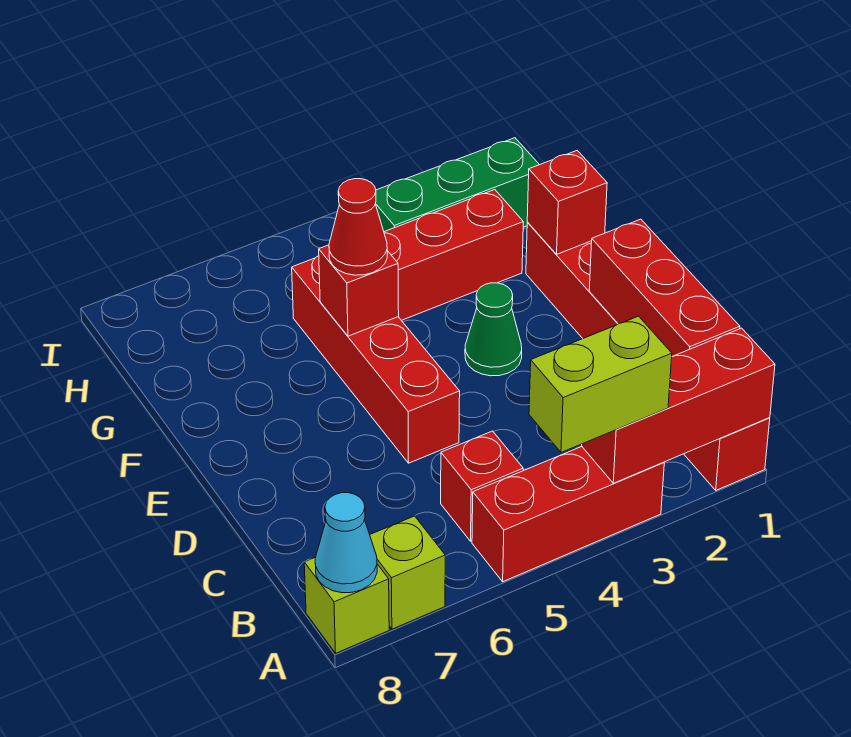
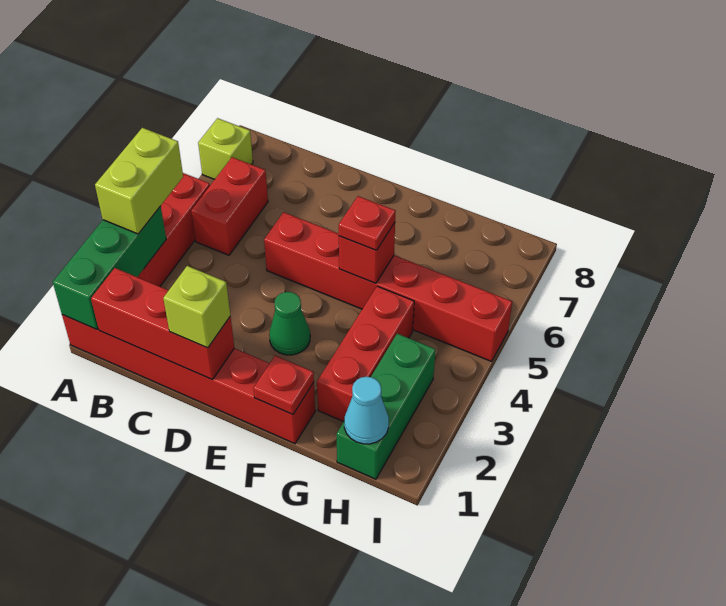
red 1x3 brick [582,328,775,483] -> green 1x3 brick [53,206,166,329]
lime 1x1 brick [304,557,389,653] -> lime 1x1 brick moved to [163,266,230,348]
cyan 1x1 cone [315,493,377,593] -> cyan 1x1 cone moved to [344,377,389,444]
red 1x1 brick [441,431,523,541] -> red 1x2 brick [191,157,268,255]
red 1x4 brick [292,256,460,463] -> red 1x6 brick [264,212,512,361]
red 1x1 brick [527,151,607,254] -> red 1x1 plate [253,356,314,414]
red 1x1 cone [329,179,387,275] -> red 1x1 plate [339,196,396,250]

